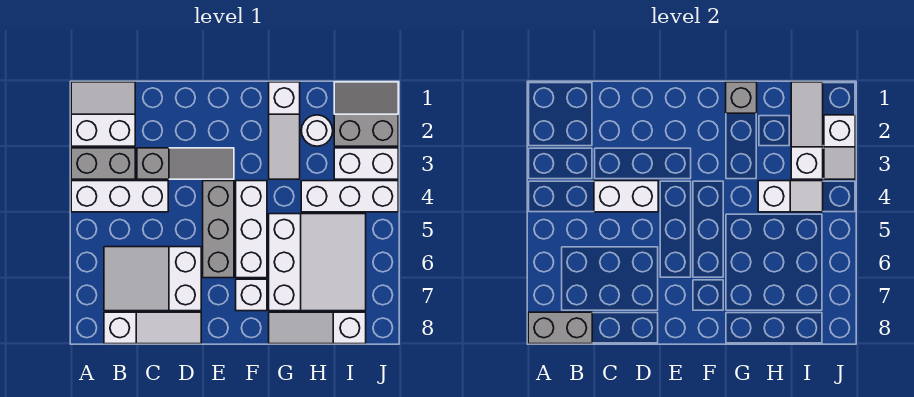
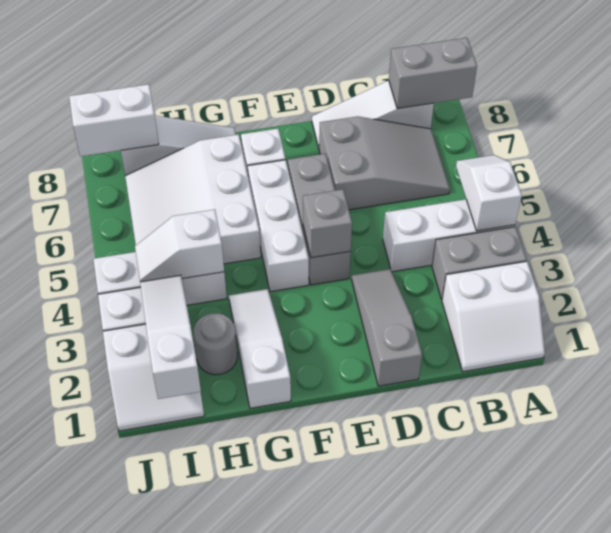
white 2x3 slope [104,247,201,311] -> grey 2x3 slope [319,116,450,210]
grey 1x3 slope [137,148,234,179] -> grey 1x3 slope turned to [352,269,422,386]
white 1x2 brick [594,181,658,212] -> white 1x2 brick moved to [69,84,159,157]
grey 1x1 brick [726,82,757,113] -> grey 1x1 brick moved to [303,189,352,258]
white 1x1 round brick [301,115,333,146] -> grey 1x1 round brick [193,313,237,375]
grey 2x2 slope [334,82,398,146] -> white 2x2 slope [103,324,204,431]
white 1x3 slope [791,82,823,179] -> white 1x3 slope turned to [140,275,201,399]
white 1x2 slope [824,115,855,179] -> white 1x2 slope moved to [456,155,522,231]

